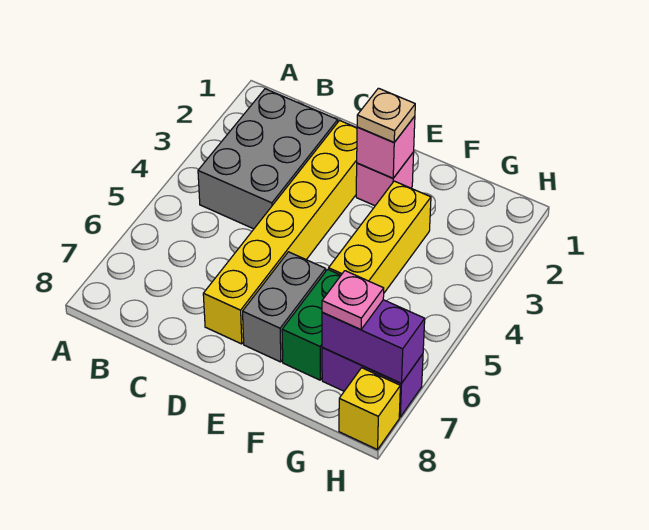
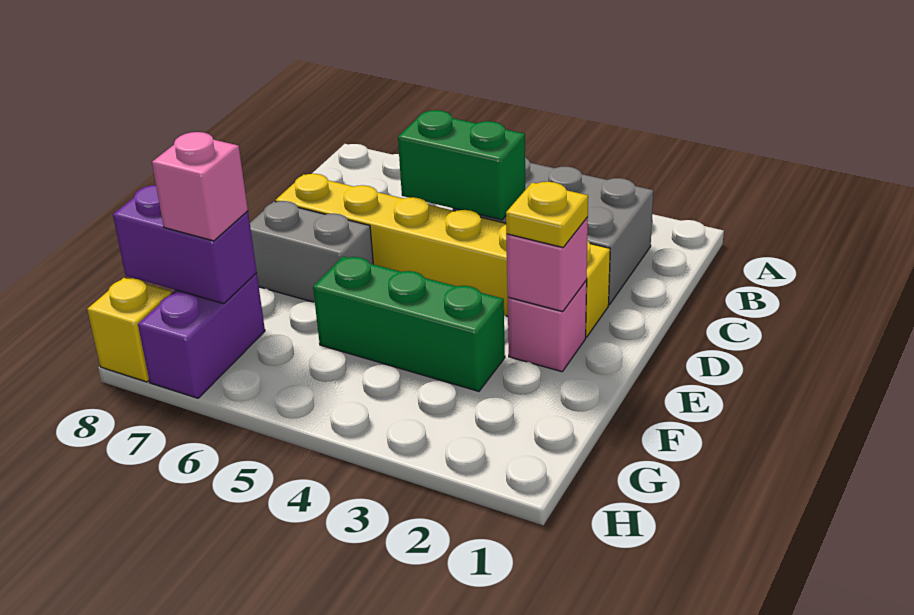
tan 1x1 plate [357,88,415,142] -> yellow 1x1 plate [506,182,588,247]
yellow 1x3 brick [329,181,431,293] -> green 1x3 brick [313,257,505,391]
green 1x2 brick [282,269,341,380] -> green 1x2 brick moved to [398,110,525,220]
purple 1x2 brick [322,300,425,383] -> purple 1x2 brick turned to [113,185,257,304]
pink 1x1 plate [322,271,384,330] -> pink 1x1 brick [152,132,248,241]

